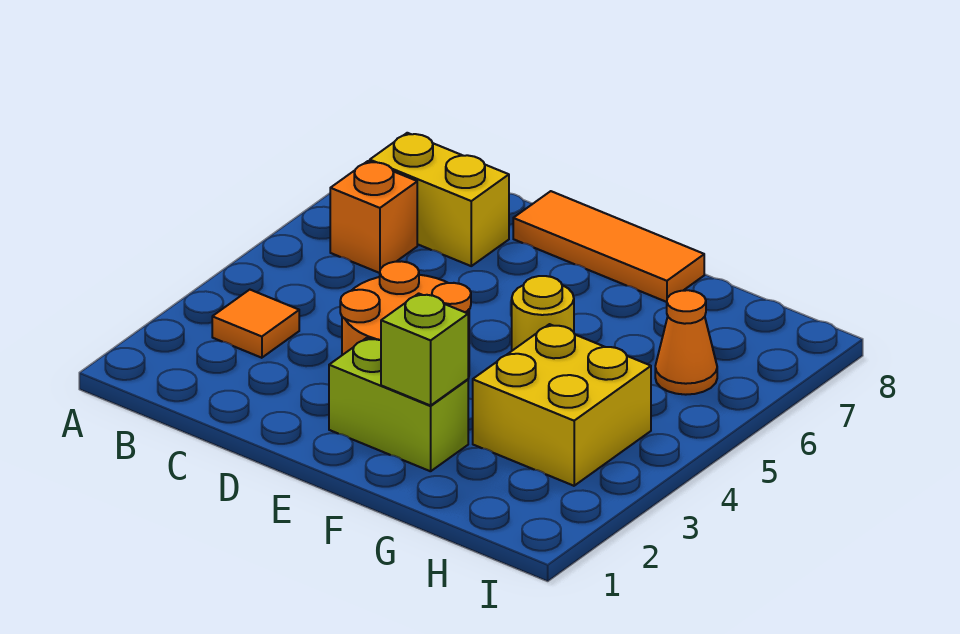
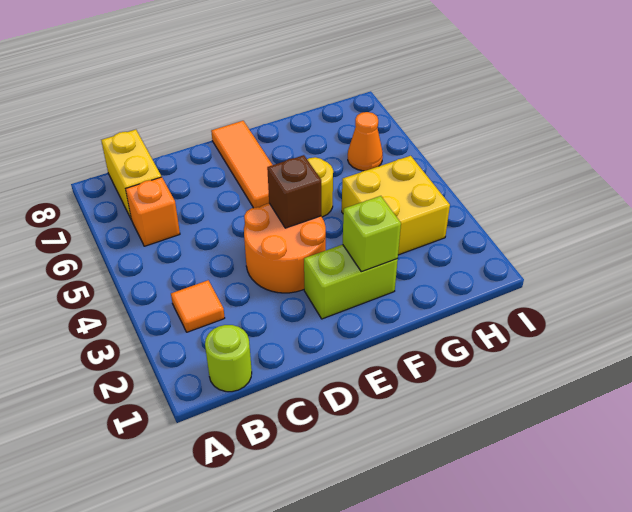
none -> lime 1x1 round brick [205,325,252,392]
yellow 1x2 brick [370,133,509,266] -> yellow 1x2 brick turned to [101,130,161,220]
orange 1x3 tile [513,191,704,302] -> orange 1x3 tile turned to [211,121,272,208]
none -> brown 1x1 brick [267,155,321,228]

